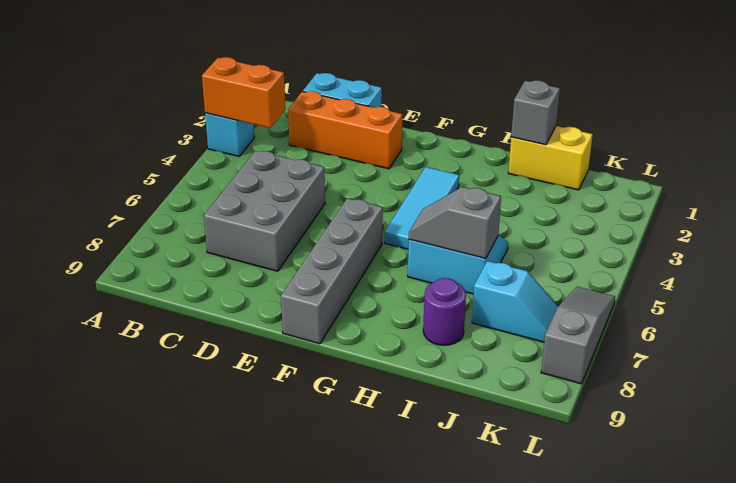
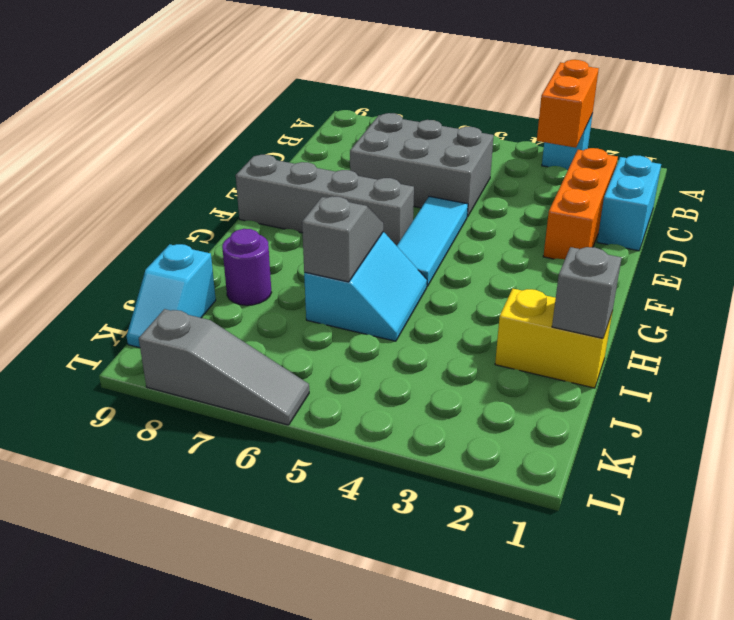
cyan 1x3 tile [385,167,459,249] -> cyan 1x3 tile turned to [397,196,468,286]
yellow 1x2 brick [509,126,593,190] -> yellow 1x2 brick turned to [495,288,612,388]
cyan 1x2 slope [472,261,558,342] -> cyan 1x2 slope moved to [127,244,216,348]

